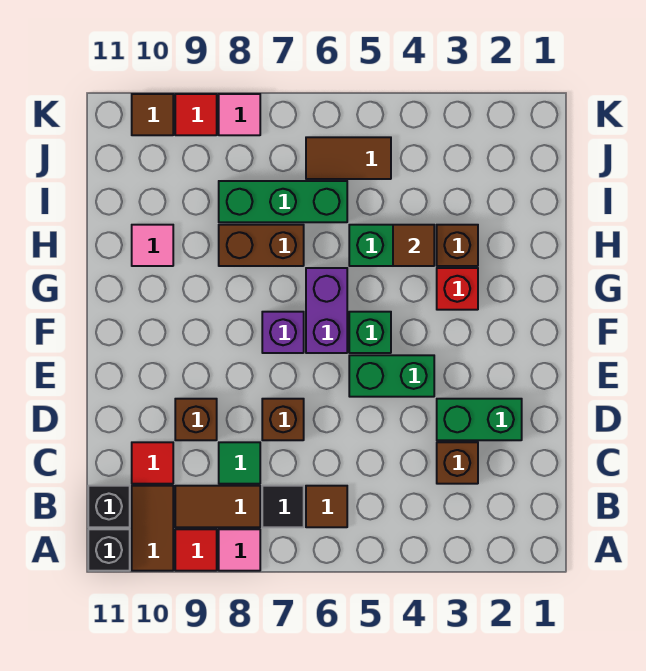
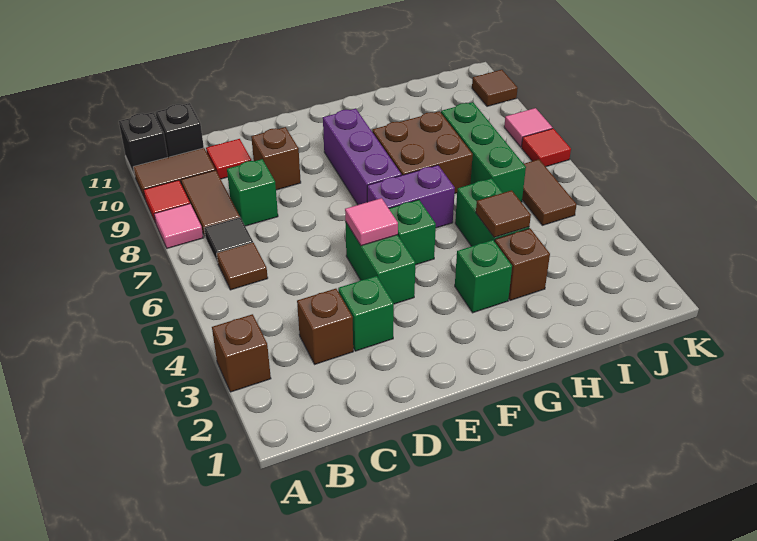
green 1x1 tile [219,442,260,484] -> green 1x1 brick [227,159,278,226]
green 1x2 brick [437,399,522,440] -> green 1x1 brick [338,276,394,351]
brown 1x1 brick [262,399,304,440] -> brown 1x1 brick moved to [212,314,271,392]
purple 1x1 brick [262,312,304,353] -> purple 1x3 brick [323,109,401,205]
red 1x1 brick [437,268,478,310] -> green 1x1 brick [455,240,512,313]
brown 1x2 brick [219,225,304,266] -> brown 2x2 brick [372,111,473,193]
pink 1x1 tile [132,225,173,266] -> pink 1x1 tile moved to [345,198,398,246]
red 1x1 tile [175,94,217,135] -> red 1x1 tile moved to [522,129,571,167]

